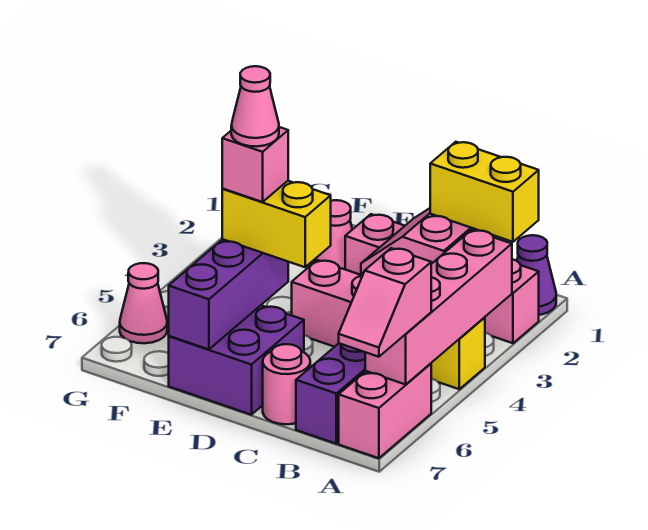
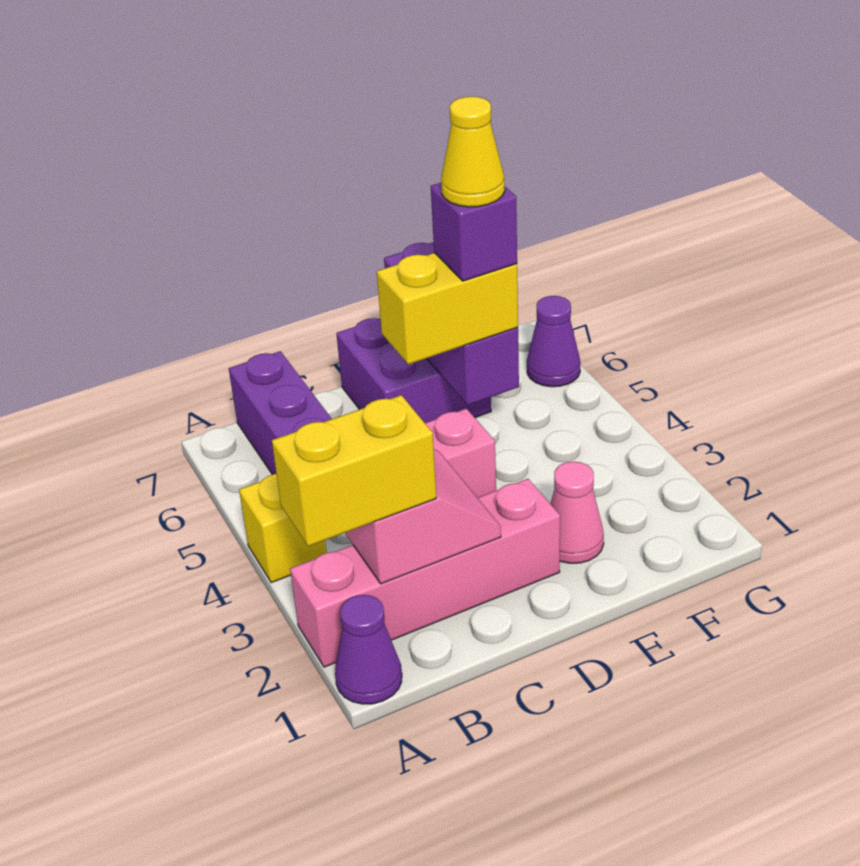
pink 1x4 brick [365,230,512,384] -> none
pink 1x2 brick [339,364,431,458] -> none
pink 1x2 slope [339,248,431,357] -> none
pink 1x1 round brick [263,344,310,424] -> none
pink 1x1 brick [222,127,288,202] -> purple 1x1 brick [431,183,517,281]
pink 1x1 cone [231,66,279,147] -> yellow 1x1 cone [441,97,505,207]
pink 1x1 cone [120,263,167,343] -> purple 1x1 cone [527,296,580,387]

